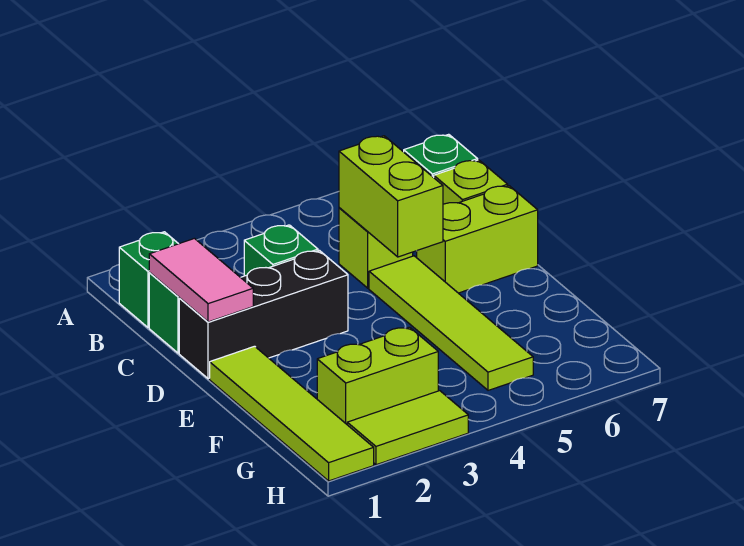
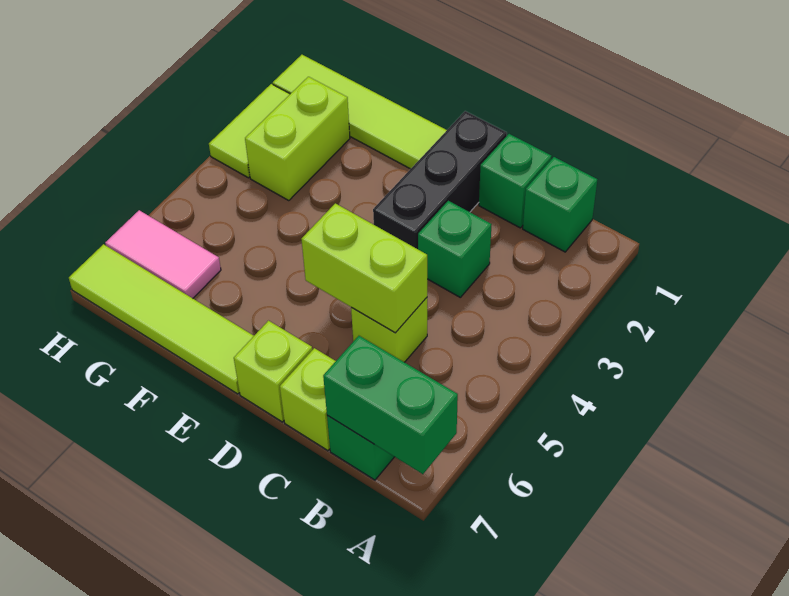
none -> green 1x2 brick [323,336,458,474]
pink 1x2 tile [149,238,253,322] -> pink 1x2 tile moved to [105,210,221,298]
lime 1x4 tile [369,256,533,390] -> lime 1x4 tile moved to [69,244,254,394]
lime 1x2 brick [417,186,538,293] -> lime 1x1 brick [234,321,312,422]

